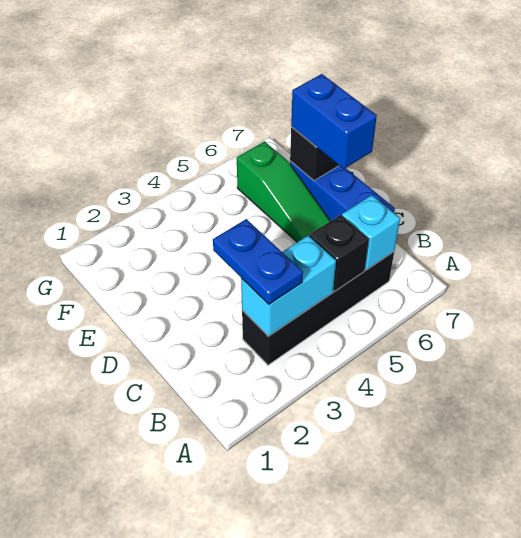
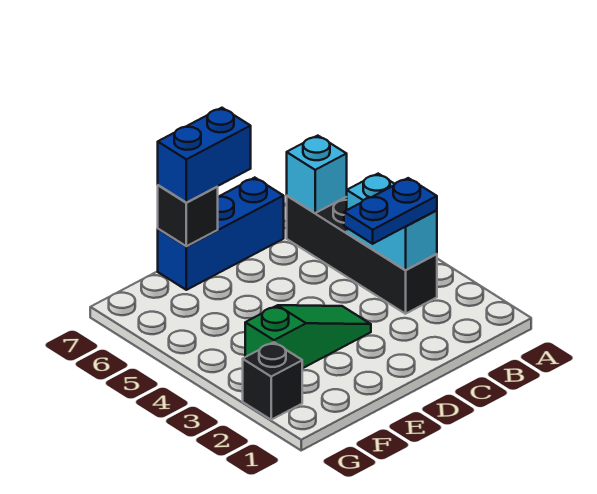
black 1x1 brick [310,215,369,291] -> black 1x1 brick moved to [243,342,302,420]
green 1x3 slope [237,141,330,242] -> green 1x3 slope moved to [245,305,371,368]

